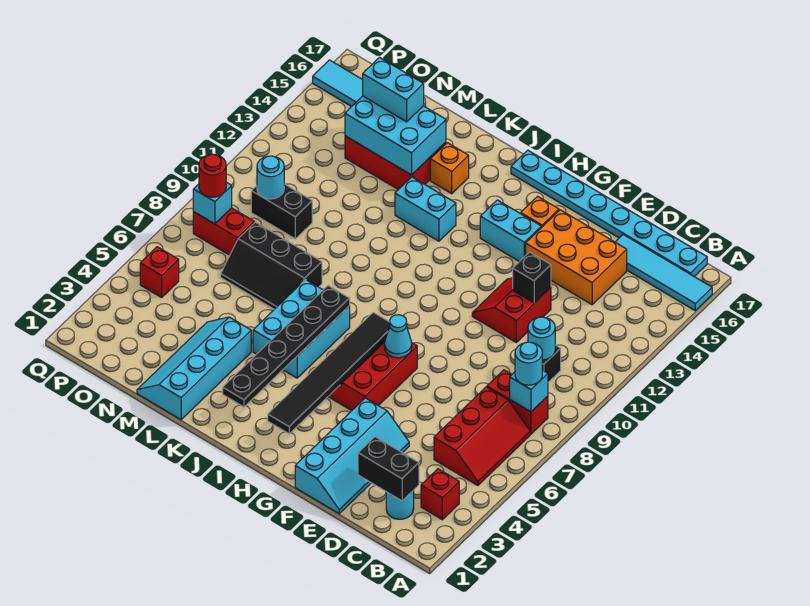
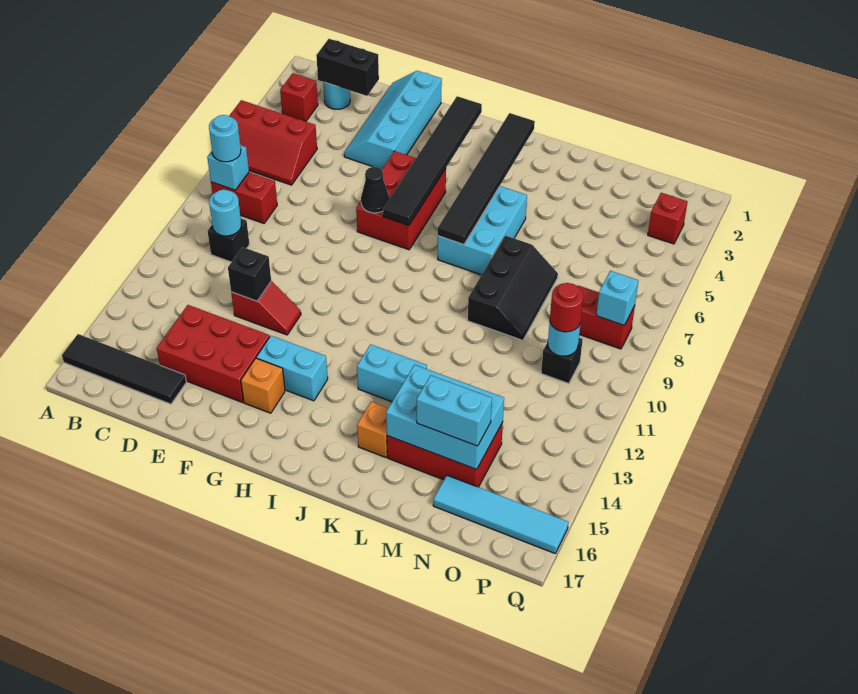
cyan 1x4 tile [615,235,712,311] -> black 1x4 tile [62,334,186,404]
red 2x3 slope [434,387,530,485] -> red 2x3 slope turned to [229,100,317,185]
cyan 1x8 plate [511,150,707,277] -> none
orange 2x3 brick [526,210,627,305] -> red 2x3 brick [157,305,270,402]
red 2x2 slope [472,278,551,342] -> red 1x2 slope [231,281,301,335]
cyan 1x1 cone [384,315,412,358] -> black 1x1 cone [361,167,389,213]
black 1x6 plate [223,286,350,407] -> black 1x6 tile [438,113,535,245]
cyan 2x4 slope [137,317,251,420] -> none
black 2x3 slope [221,222,322,309] -> black 2x3 slope turned to [468,236,558,340]
black 1x2 brick [251,184,312,239] -> black 1x1 brick [541,338,583,384]
red 1x1 brick [140,247,179,298] -> red 1x1 brick moved to [648,193,688,244]
red 1x1 round brick [199,154,226,197] -> red 1x1 round brick moved to [550,283,583,332]

